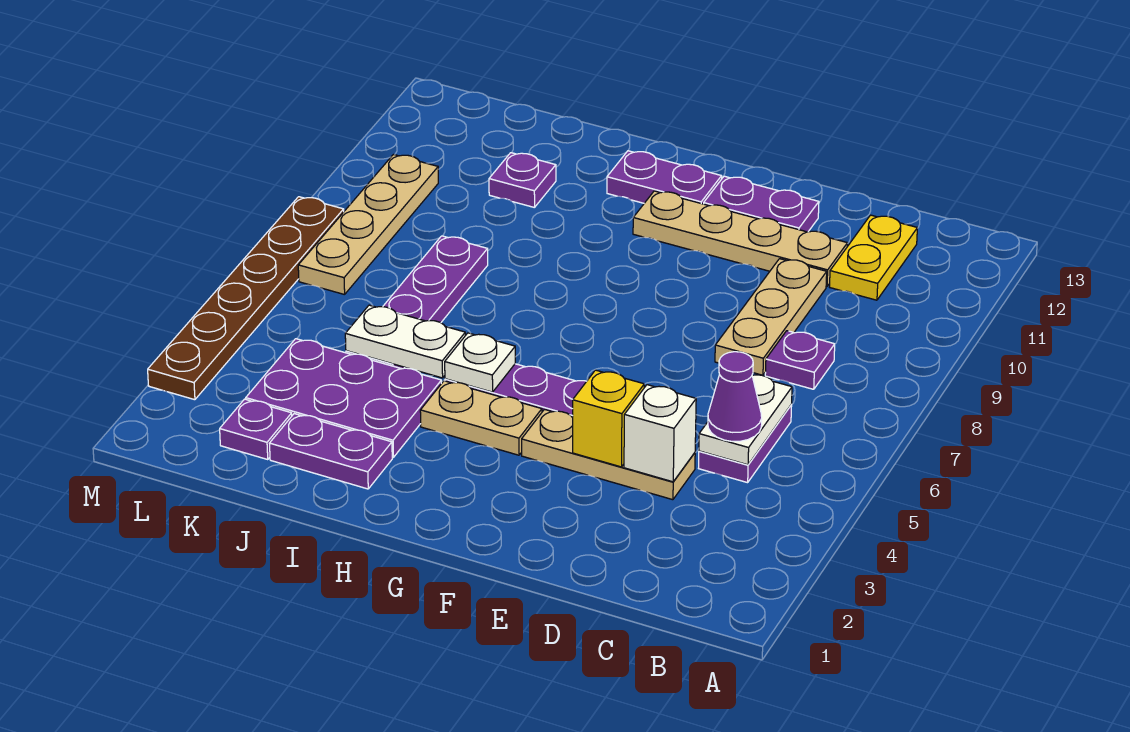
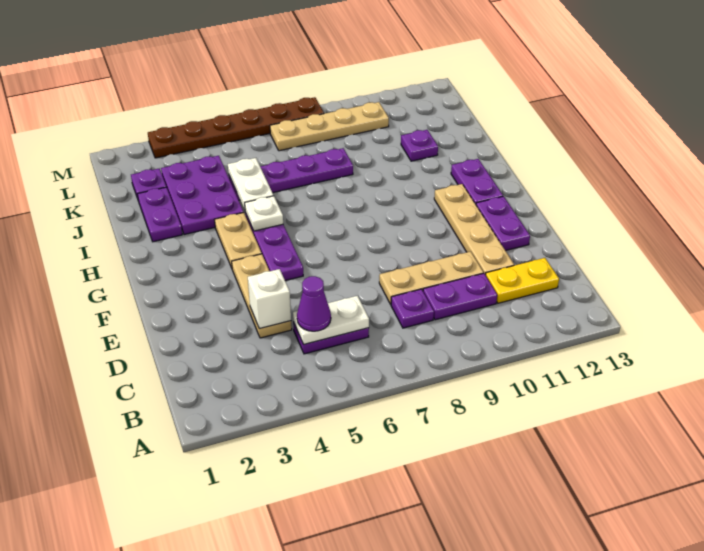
none -> purple 1x2 plate [423,273,497,320]
yellow 1x1 brick [572,370,644,467] -> none

